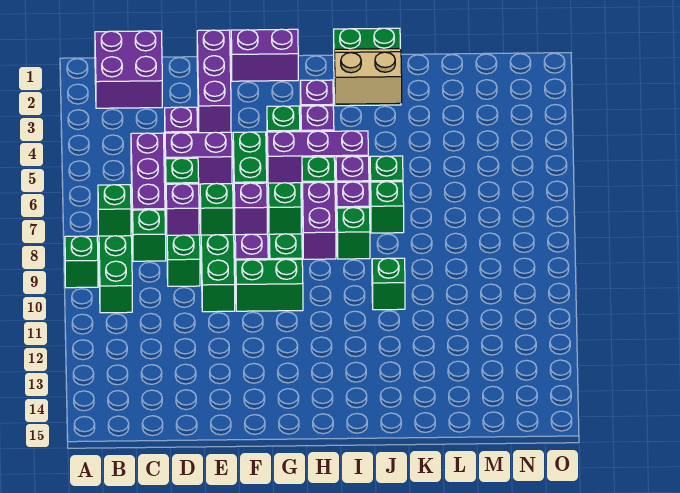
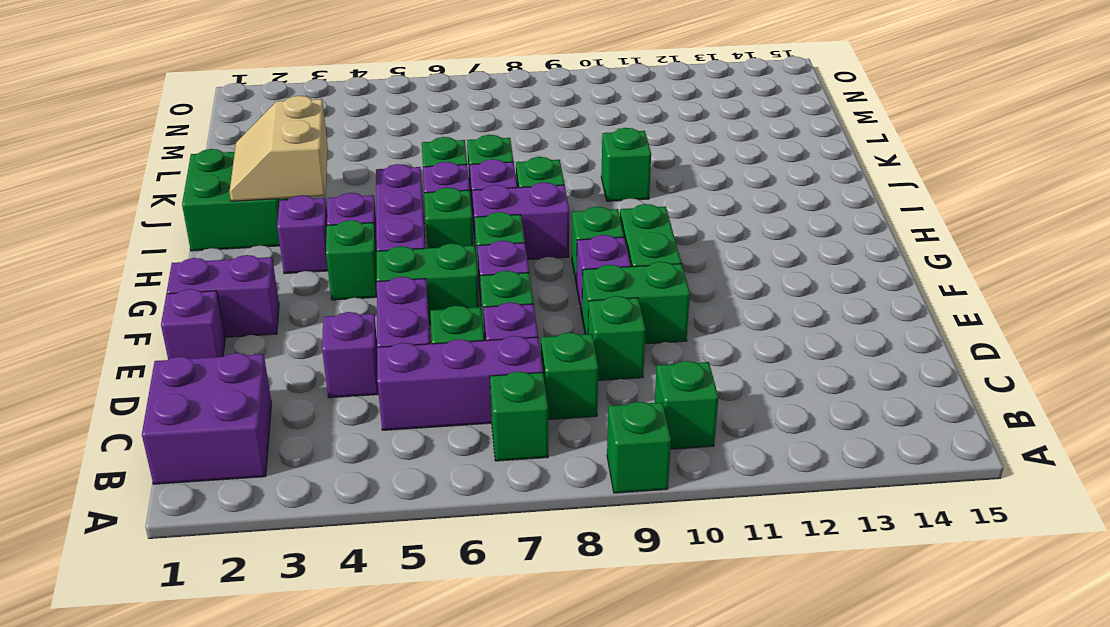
green 1x2 brick [99,236,132,313] -> green 1x1 brick [655,361,719,449]
purple 1x3 brick [197,30,231,133] -> purple 1x1 brick [161,289,225,359]
purple 1x2 brick [231,29,298,81] -> purple 1x2 brick turned to [167,255,279,337]

